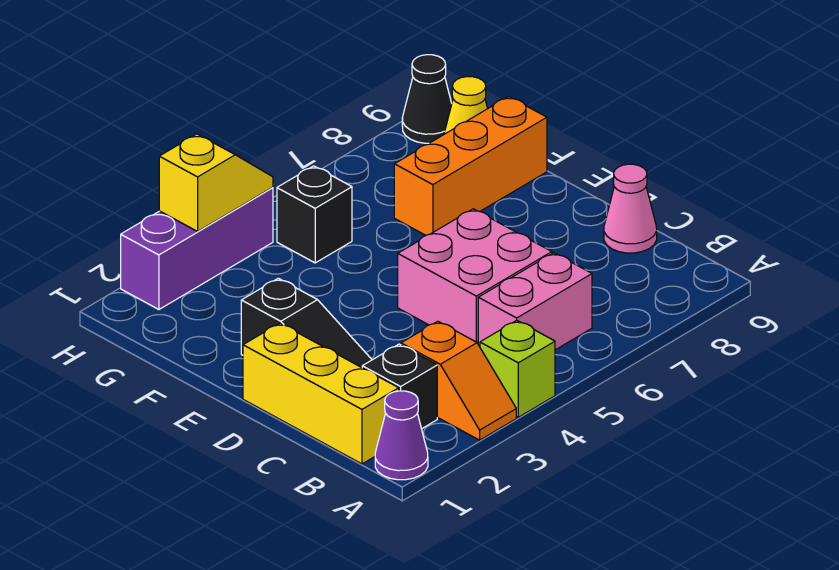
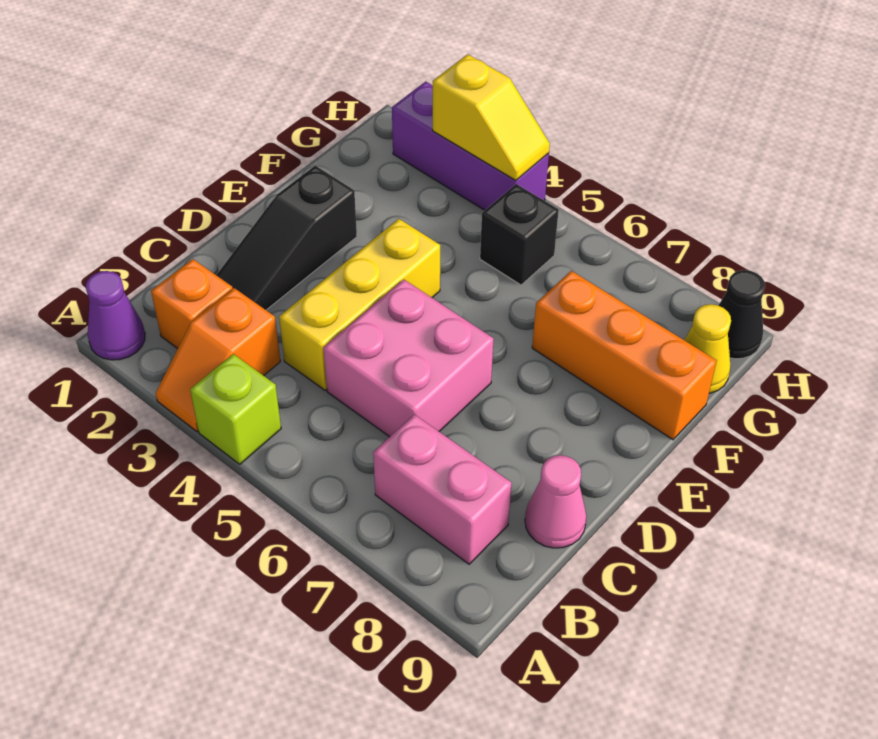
yellow 1x3 brick [243,323,399,464] -> yellow 1x3 brick moved to [279,219,440,390]
black 1x1 brick [362,344,437,429] -> orange 1x1 brick [151,259,232,349]
pink 1x2 brick [478,253,592,350] -> pink 1x2 brick moved to [373,414,512,564]

